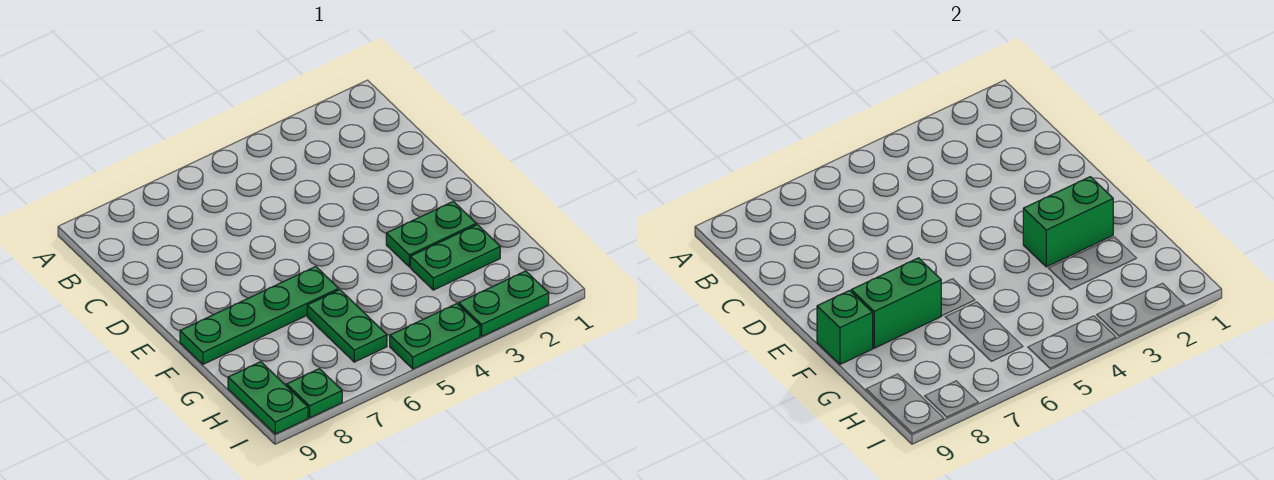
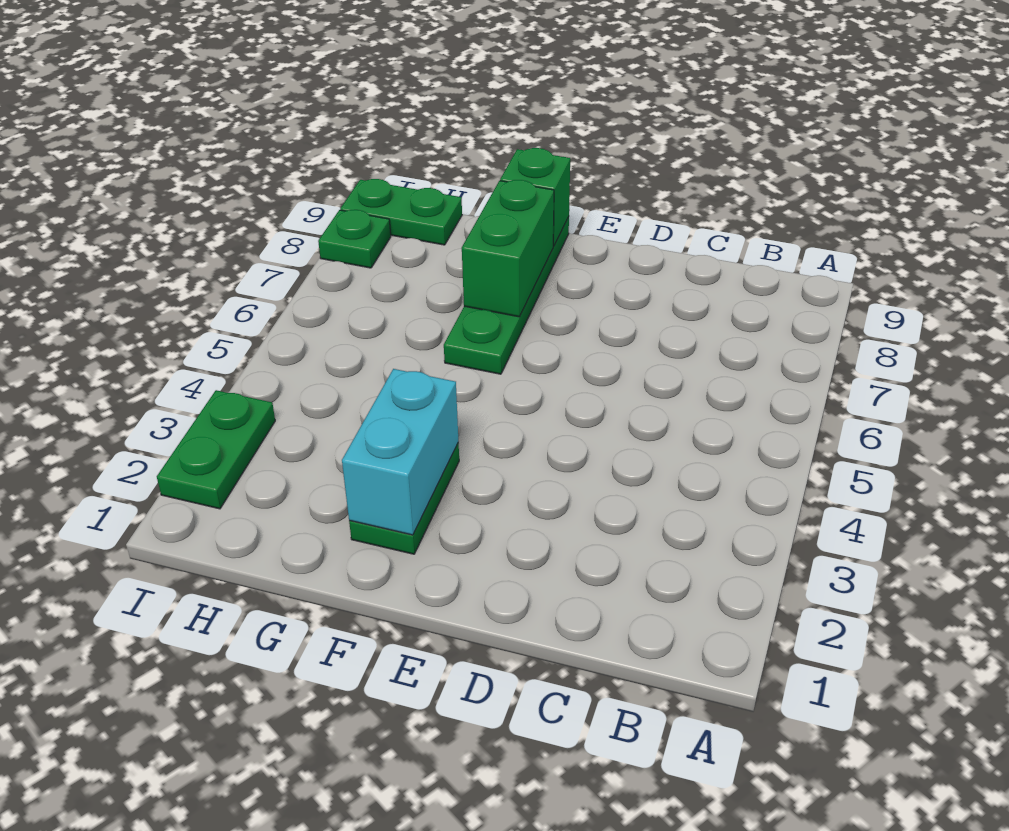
green 1x2 brick [1023,177,1113,267] -> cyan 1x2 brick [342,369,459,535]
green 1x2 plate [410,225,500,290] -> none
green 1x2 plate [307,290,387,362] -> none
green 1x2 plate [390,304,480,369] -> none

